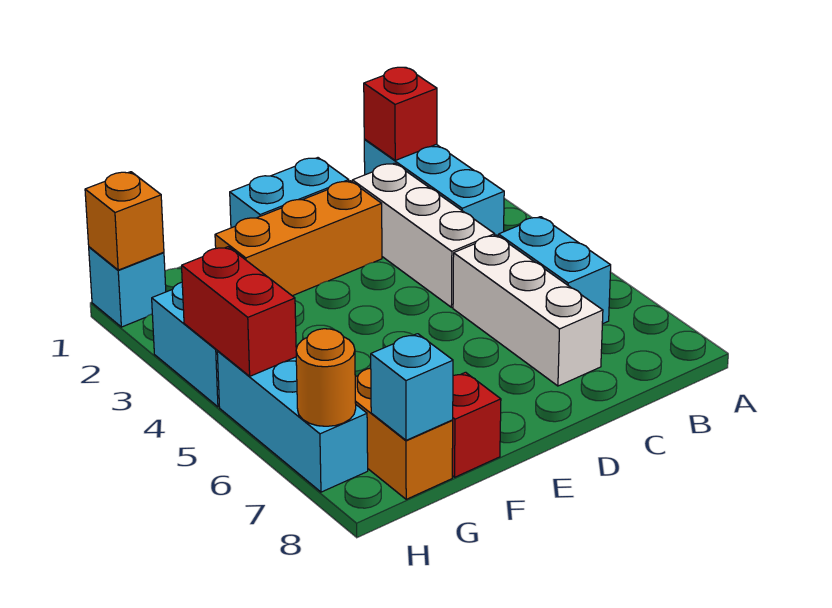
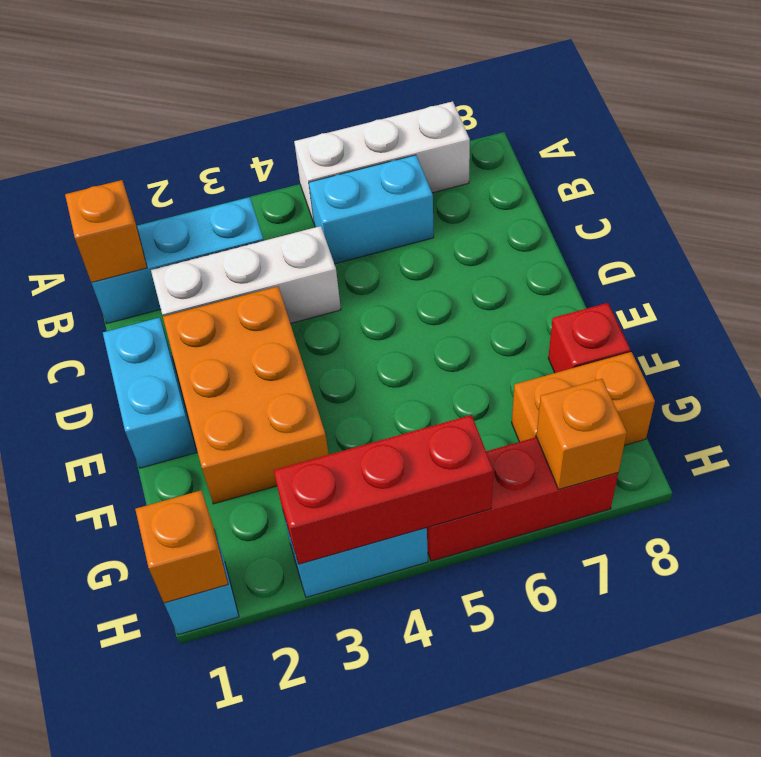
red 1x1 brick [364,67,437,160] -> orange 1x1 brick [65,180,147,282]
white 1x3 brick [453,235,603,386] -> white 1x3 brick moved to [294,101,470,222]
orange 1x3 brick [215,181,382,296] -> orange 2x3 brick [163,287,329,504]
cyan 1x1 brick [371,334,453,440] -> none
red 1x2 brick [182,247,296,376] -> red 1x3 brick [274,415,493,564]
cyan 1x3 brick [217,351,368,492] -> red 1x3 brick [427,437,618,561]
orange 1x1 round brick [296,329,356,426] -> orange 1x1 brick [536,379,627,489]

